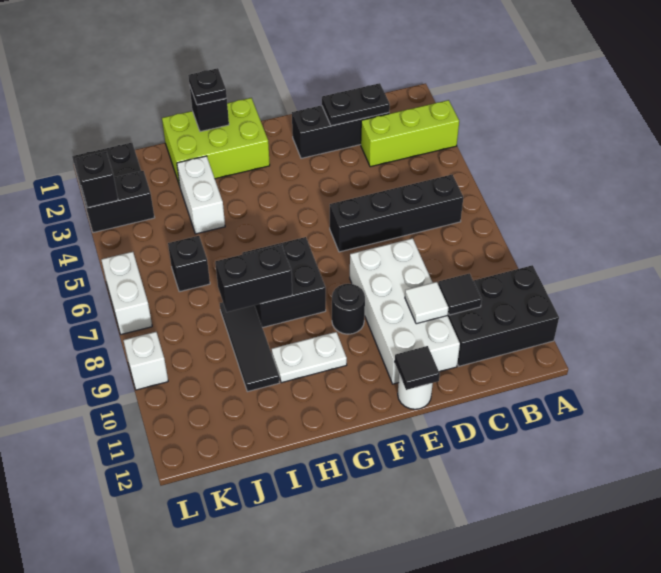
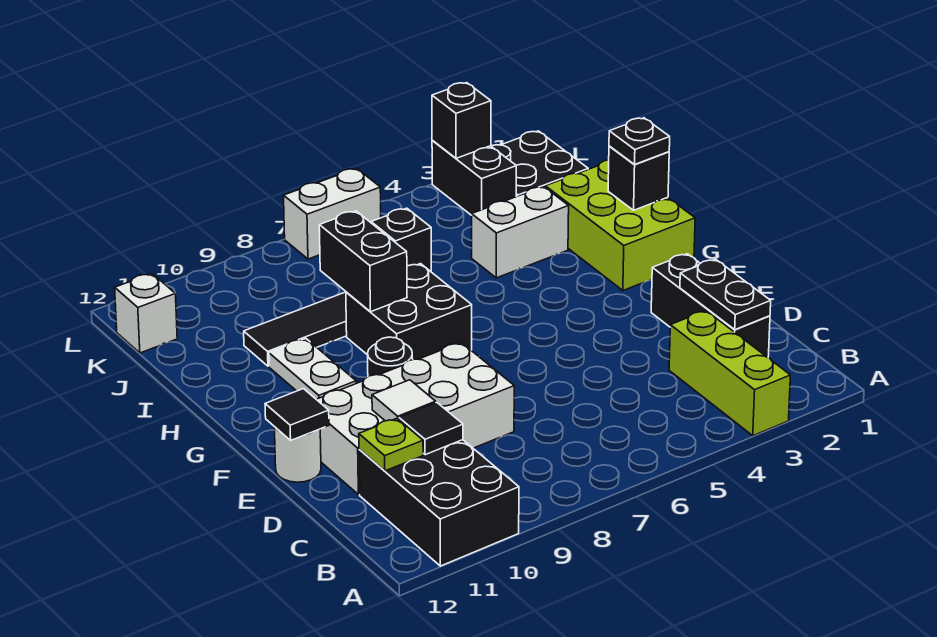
black 1x4 brick [330,174,463,252] -> none
none -> lime 1x1 plate [359,418,423,471]
white 1x1 brick [123,332,168,390] -> white 1x1 brick moved to [115,274,177,353]

